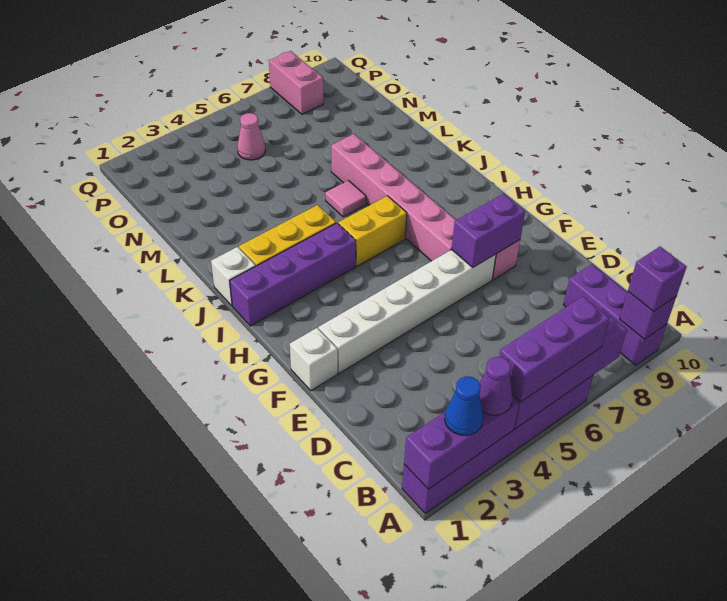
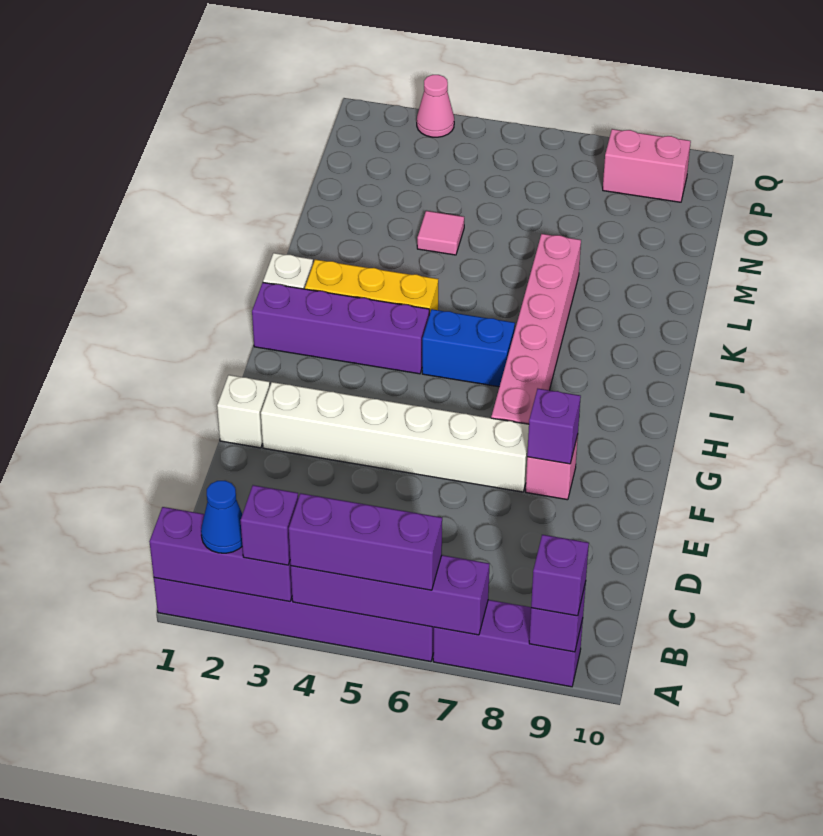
purple 1x1 cone [480,357,512,415] -> purple 1x1 brick [241,485,298,565]
purple 1x3 brick [563,264,667,366] -> purple 1x3 brick turned to [433,600,583,687]
purple 1x2 brick [452,194,525,267] -> purple 1x1 brick [527,389,581,464]
yellow 1x2 brick [338,196,407,266] -> blue 1x2 brick [422,309,515,387]
pink 1x1 tile [325,180,366,217] -> pink 1x1 tile moved to [417,211,464,255]
pink 1x1 cone [237,113,265,160] -> pink 1x1 cone moved to [417,75,454,137]
pink 1x2 brick [269,51,323,114] -> pink 1x2 brick turned to [603,129,691,202]

